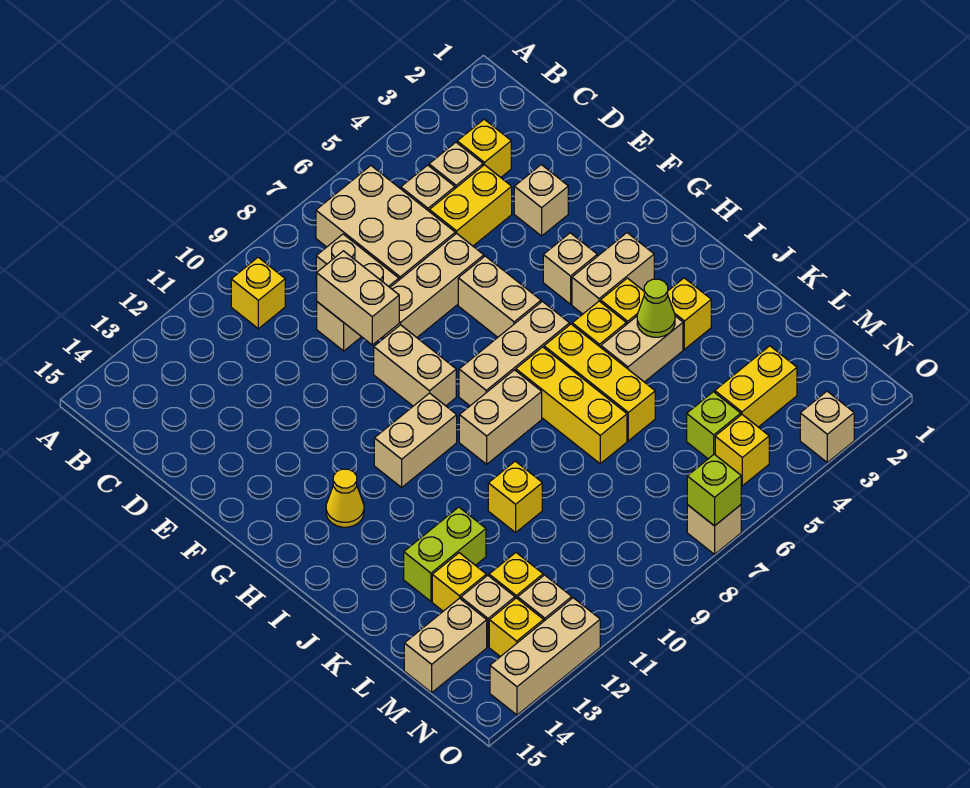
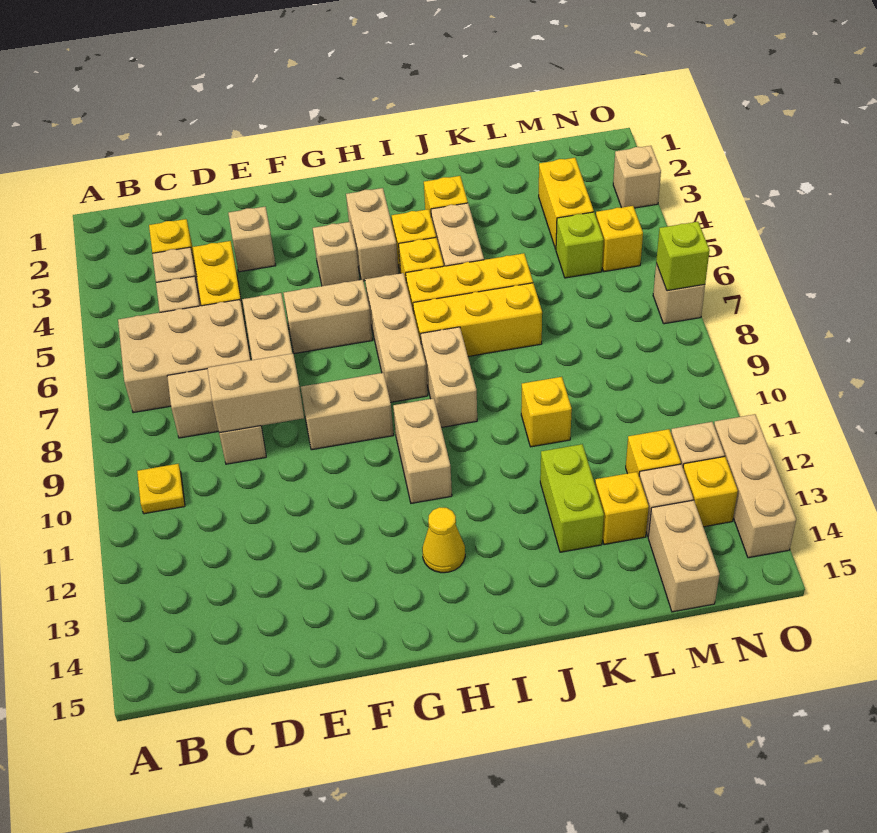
yellow 1x1 brick [231,257,285,329] -> yellow 1x1 plate [137,464,185,514]
lime 1x1 cone [637,279,675,337] -> none

